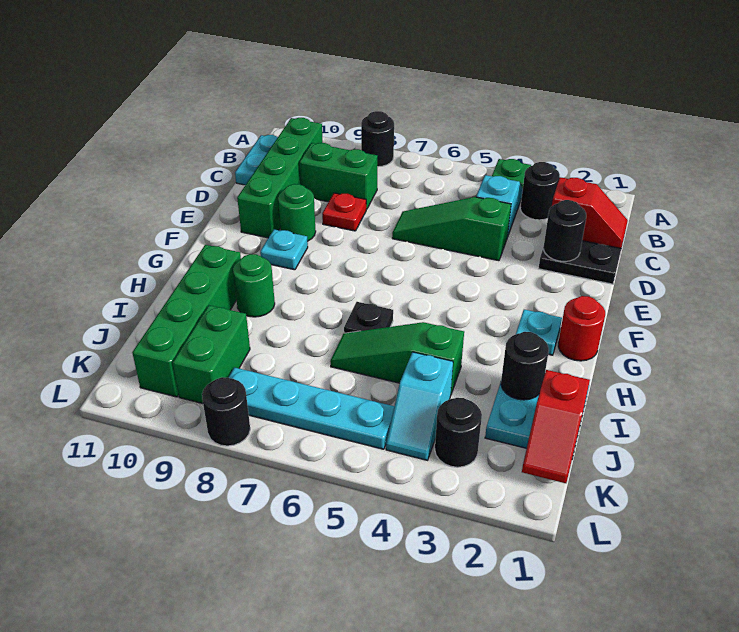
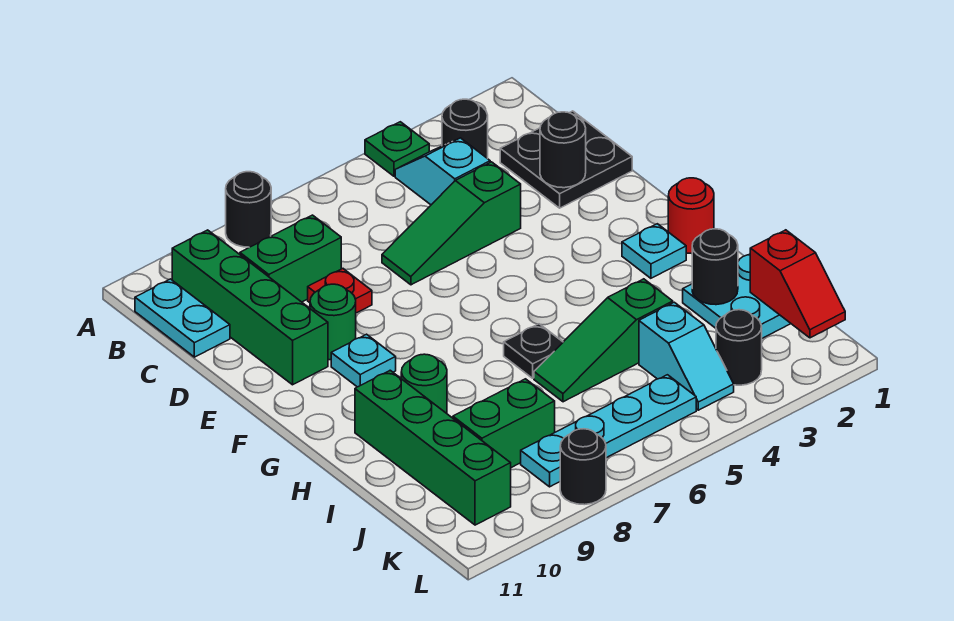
red 1x2 slope [552,177,628,248] -> none
green 1x2 brick [173,305,250,404] -> green 1x2 brick turned to [453,379,555,468]

